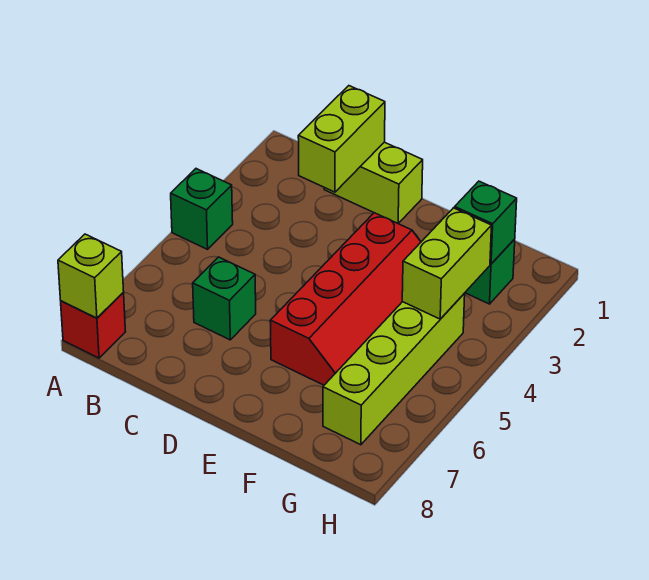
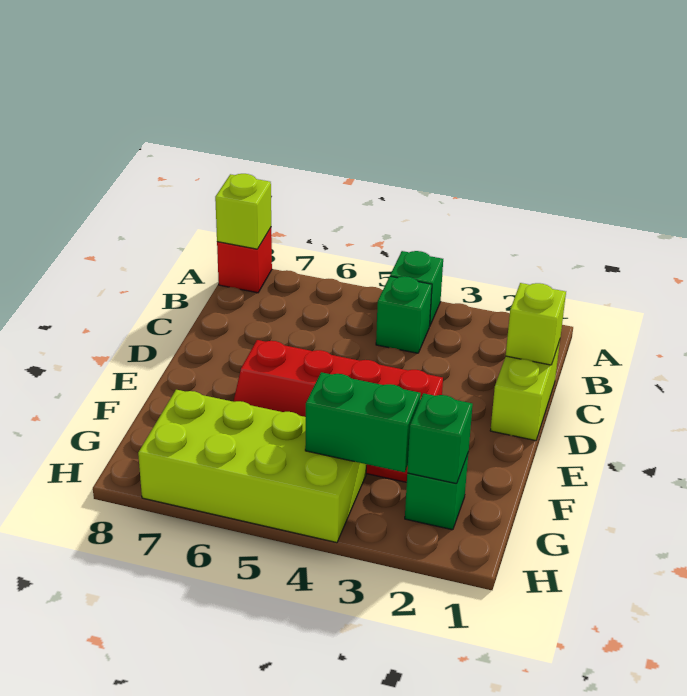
lime 1x2 brick [298,86,385,192] -> lime 1x1 brick [506,283,566,365]
green 1x1 brick [193,257,256,340] -> green 1x1 brick moved to [376,276,432,353]
lime 1x2 brick [402,208,491,319] -> green 1x2 brick [305,372,421,472]
lime 1x4 brick [323,294,465,445] -> lime 2x4 brick [138,390,366,543]

